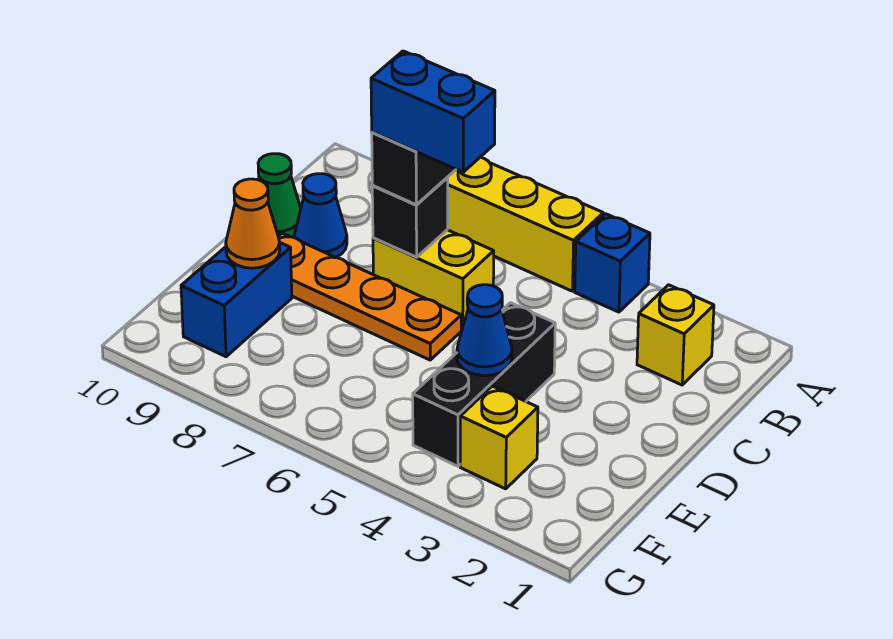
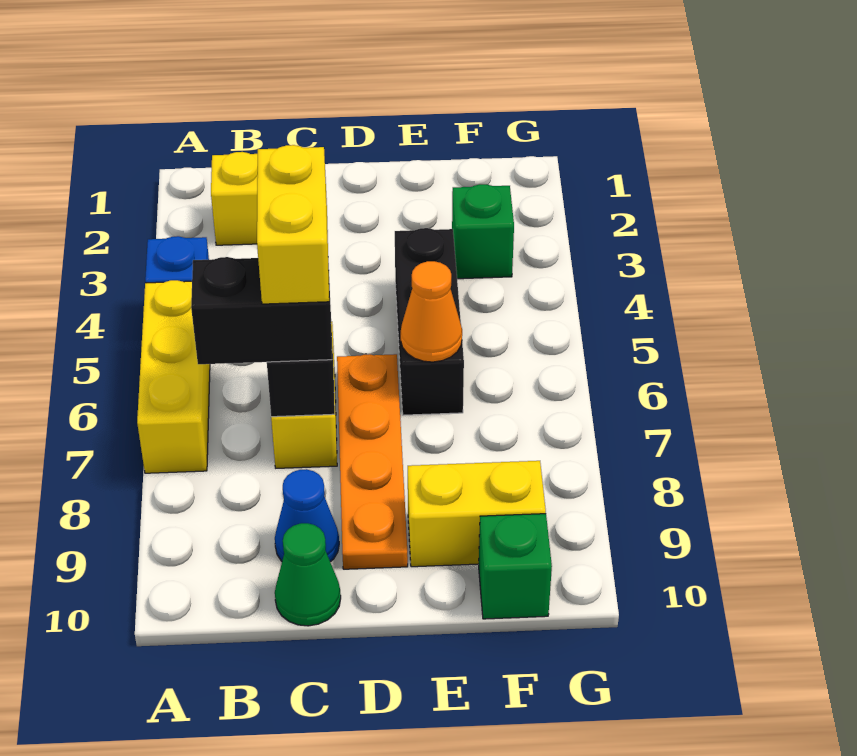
blue 1x2 brick [371,51,495,172] -> yellow 1x2 brick [257,145,329,304]
black 1x3 brick [413,303,555,466] -> black 1x3 brick turned to [395,228,464,415]
blue 1x1 cone [457,285,512,376] -> none
blue 1x2 brick [181,243,292,357] -> yellow 1x2 brick [408,461,546,567]
orange 1x1 cone [226,179,280,268] -> orange 1x1 cone moved to [401,261,462,362]
yellow 1x1 brick [460,386,538,489] -> green 1x1 brick [452,184,514,279]
none -> green 1x1 brick [479,514,552,619]

